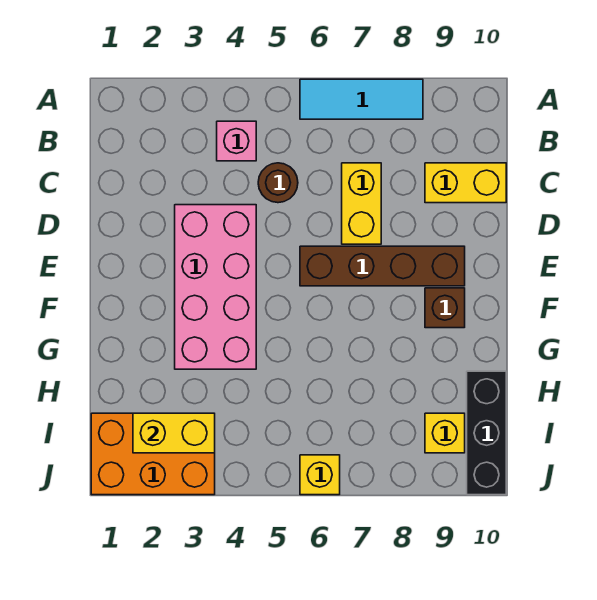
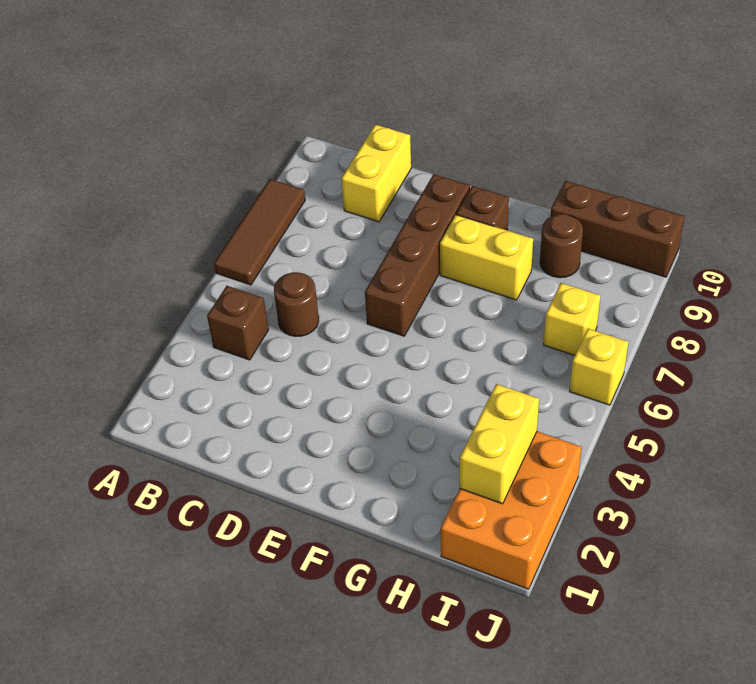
cyan 1x3 tile [300,79,423,119] -> brown 1x3 tile [214,179,305,285]
pink 1x1 brick [217,121,256,161] -> brown 1x1 brick [207,286,269,360]
yellow 1x2 brick [342,163,381,244] -> yellow 1x2 brick moved to [440,215,533,300]
pink 2x4 brick [175,205,256,369] -> none
none -> brown 1x1 round brick [540,214,583,278]
black 1x3 brick [467,371,506,495] -> brown 1x3 brick [551,181,684,277]
yellow 1x1 brick [425,413,465,453] -> yellow 1x1 brick moved to [544,283,601,355]

